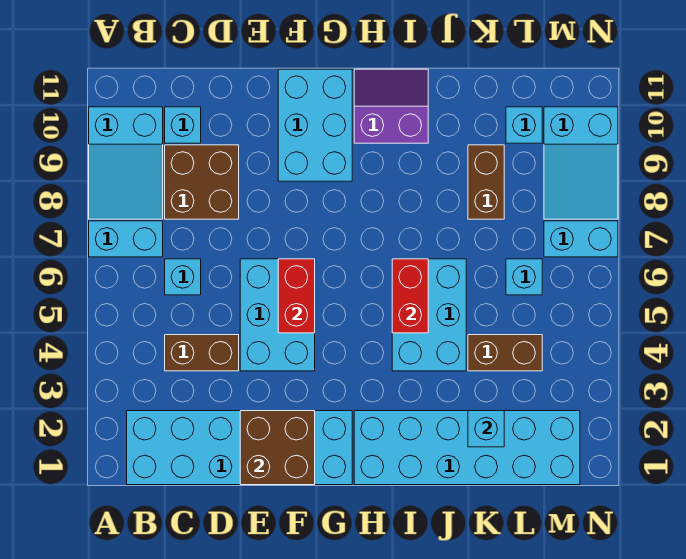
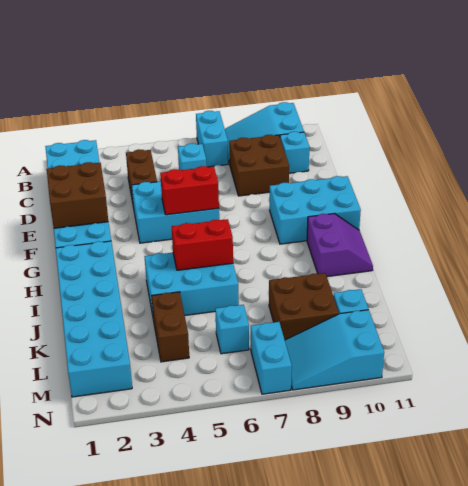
cyan 1x1 brick [468,411,504,447] -> none
brown 1x2 brick [468,145,504,219] -> brown 2x2 brick [269,273,339,340]

